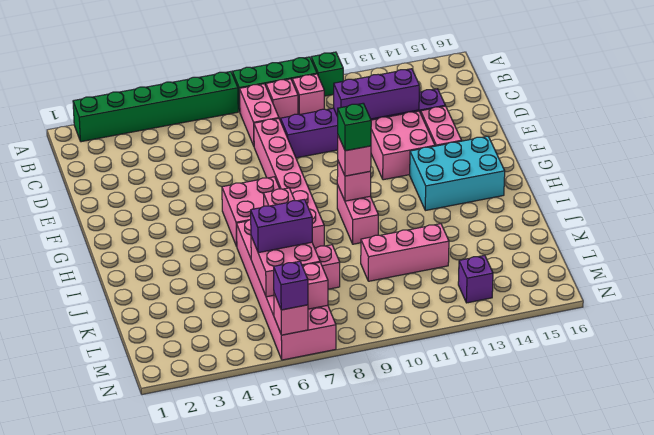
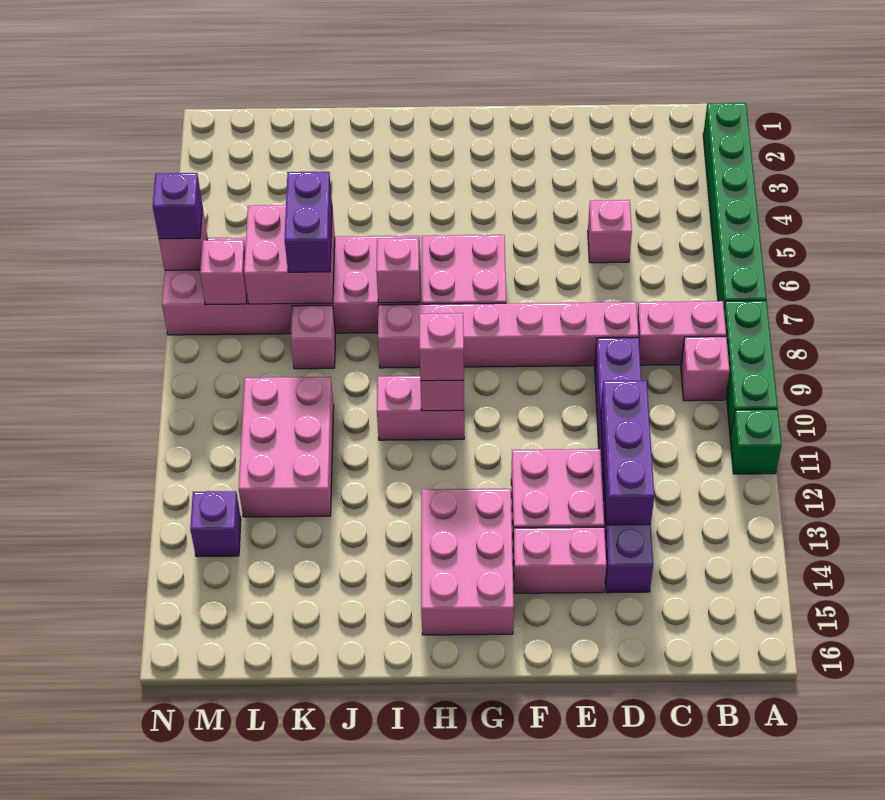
pink 1x1 brick [292,74,324,115] -> pink 1x1 brick moved to [588,200,632,263]
cyan 2x3 brick [410,136,505,211] -> pink 2x3 brick [421,489,514,635]
green 1x1 brick [338,103,371,151] -> none
pink 1x3 brick [361,224,449,281] -> pink 2x3 brick [239,377,334,517]

